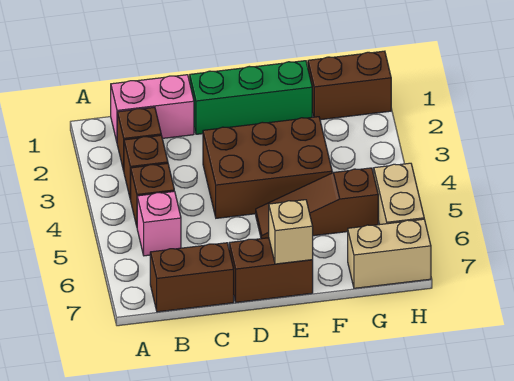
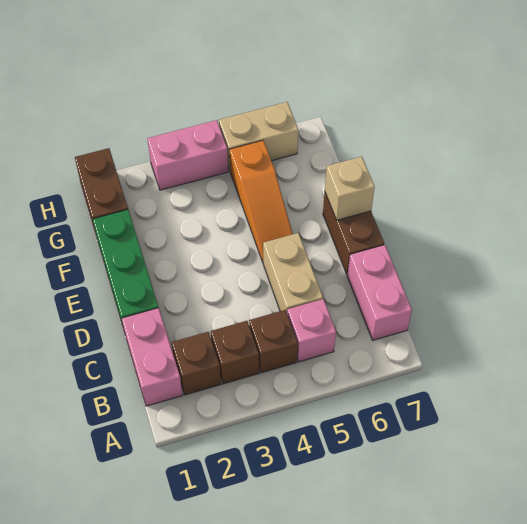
brown 1x2 brick [150,243,234,312] -> pink 1x2 brick [347,245,412,340]
brown 2x3 brick [203,117,332,218] -> none
brown 1x3 slope [256,168,378,239] -> orange 1x3 slope [229,140,293,262]
tan 1x2 brick [348,219,431,288] -> tan 1x2 brick moved to [263,233,323,312]
none -> pink 1x2 brick [147,120,228,190]

